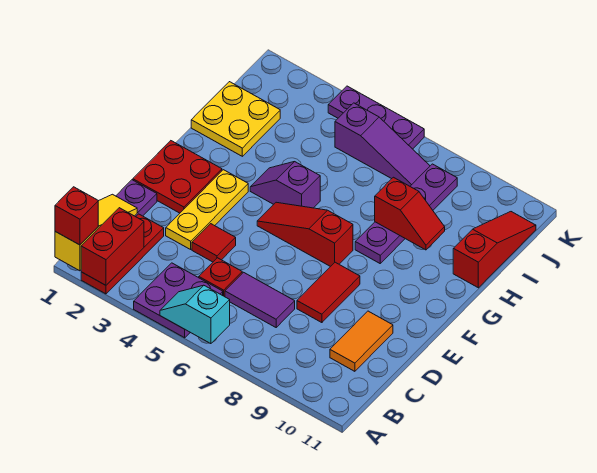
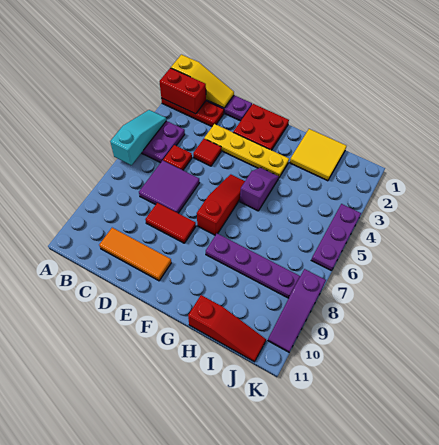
red 1x1 brick [55,187,98,245] -> none
cyan 1x2 slope [160,285,230,344] -> cyan 1x3 slope [110,110,166,165]
purple 1x2 tile [225,272,295,327] -> purple 2x2 tile [139,160,200,213]
orange 1x2 tile [330,311,393,371] -> orange 1x3 tile [99,228,171,281]
yellow 1x3 plate [166,170,248,249] -> yellow 1x4 plate [204,124,289,177]
yellow 2x2 plate [191,82,280,156] -> yellow 2x2 tile [290,129,346,181]
red 1x2 slope [375,177,445,250] -> none
purple 1x3 slope [335,103,430,186] -> purple 1x3 slope moved to [268,269,326,352]

